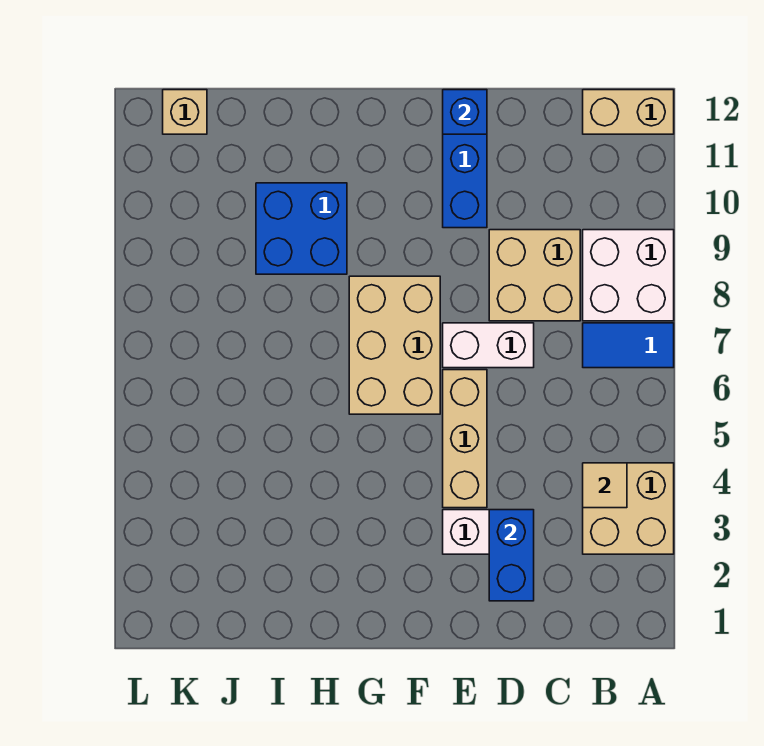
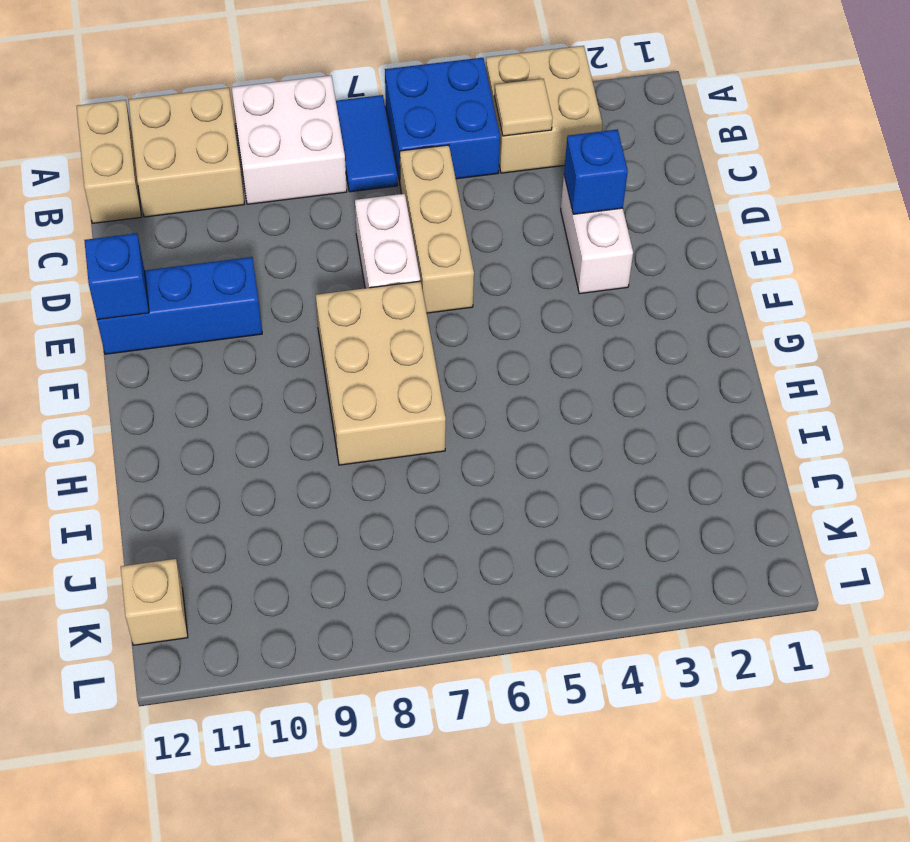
tan 2x2 brick [489,230,580,321] -> tan 2x2 brick moved to [128,88,244,217]
blue 1x2 brick [489,510,534,601] -> blue 1x1 brick [564,130,628,214]
tan 1x3 brick [443,370,487,508] -> tan 1x3 brick turned to [400,145,474,313]
tan 2x3 brick [349,276,440,414] -> tan 2x3 brick turned to [316,281,446,465]
blue 2x2 brick [256,183,347,274] -> blue 2x2 brick moved to [385,58,500,183]

